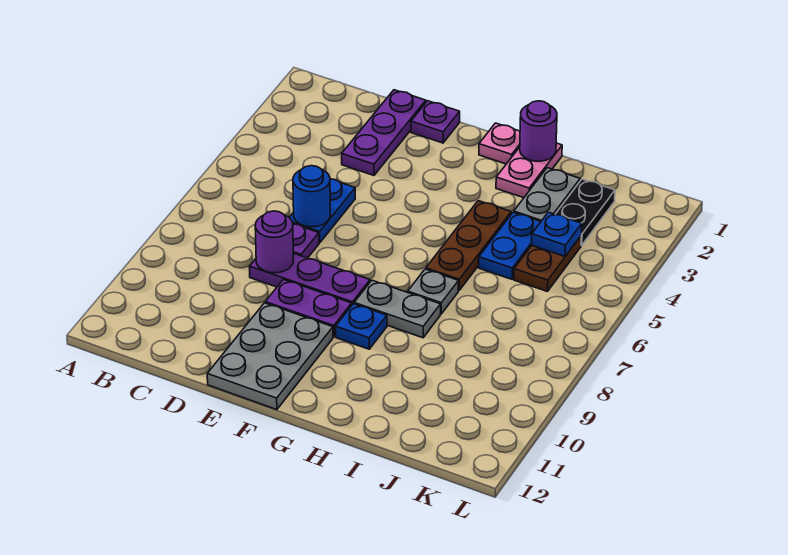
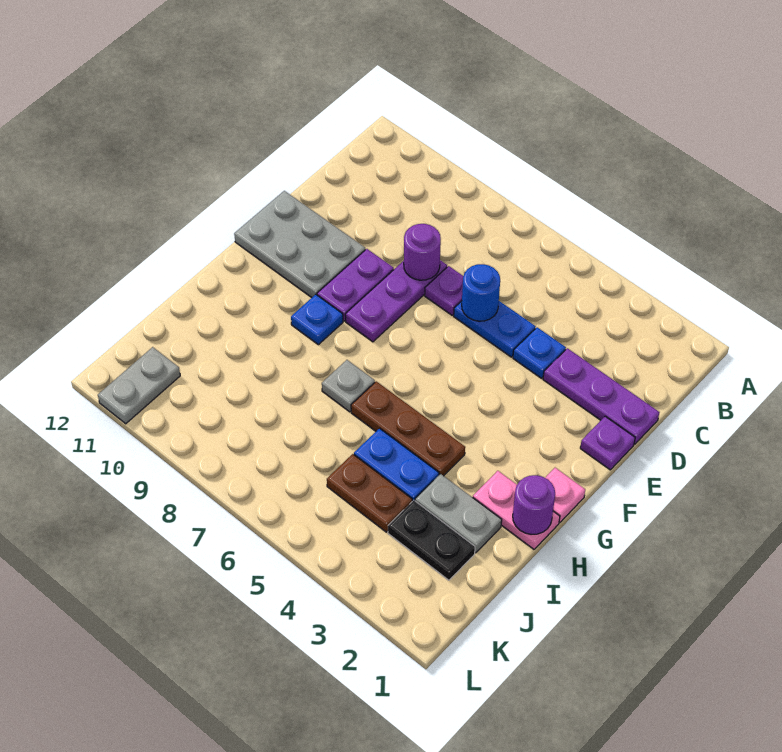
grey 1x2 plate [354,280,441,338] -> grey 1x2 plate moved to [98,347,180,424]
blue 1x1 plate [532,212,582,256] -> blue 1x1 plate moved to [513,327,566,378]

